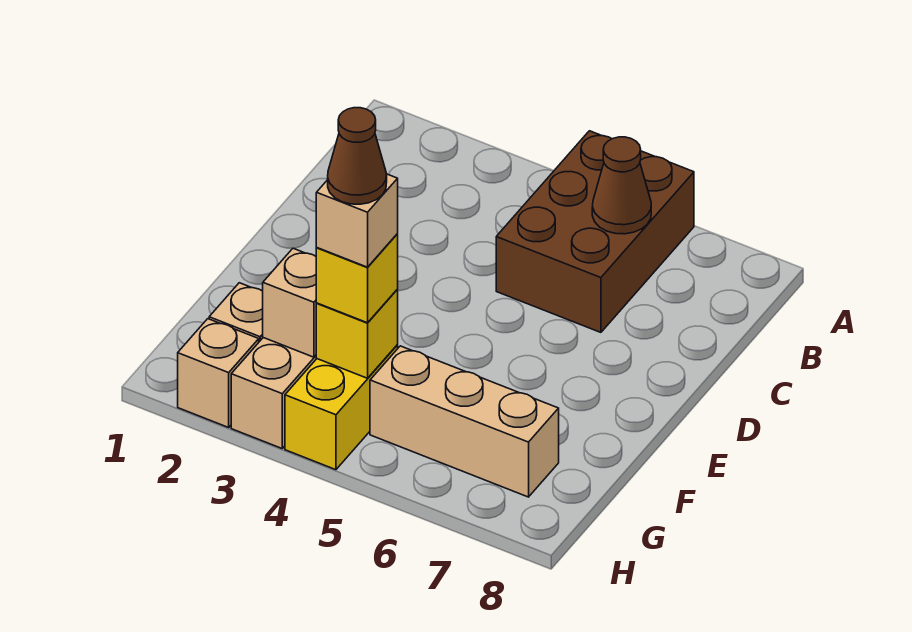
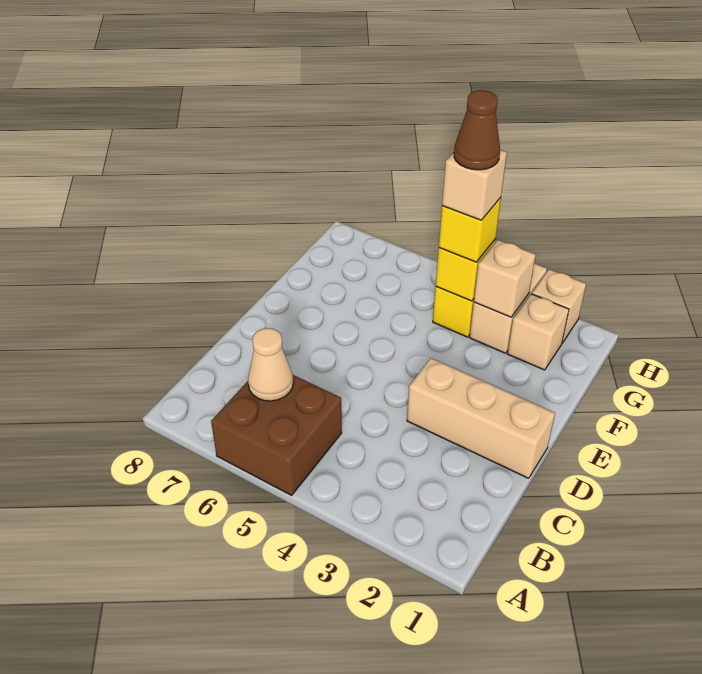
brown 2x3 brick [496,131,694,332] -> brown 2x2 brick [211,375,342,495]
brown 1x1 cone [592,137,651,234] -> tan 1x1 cone [248,328,293,401]
tan 1x3 brick [370,346,559,497] -> tan 1x3 brick moved to [407,358,555,478]

